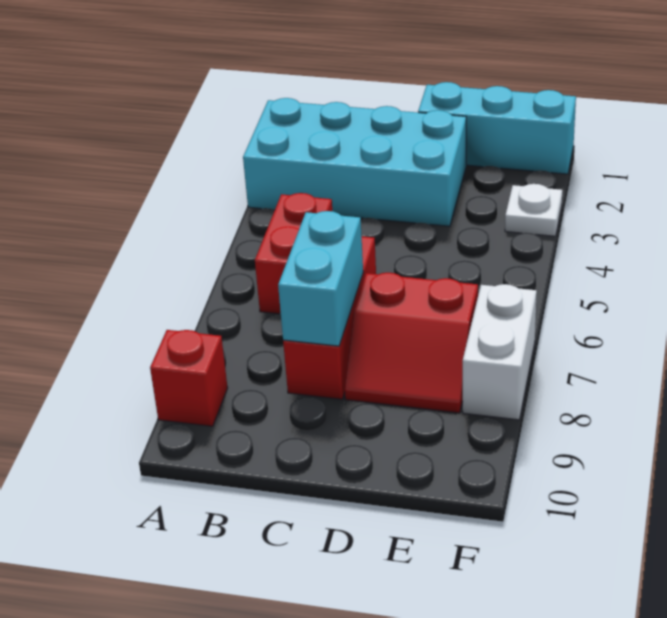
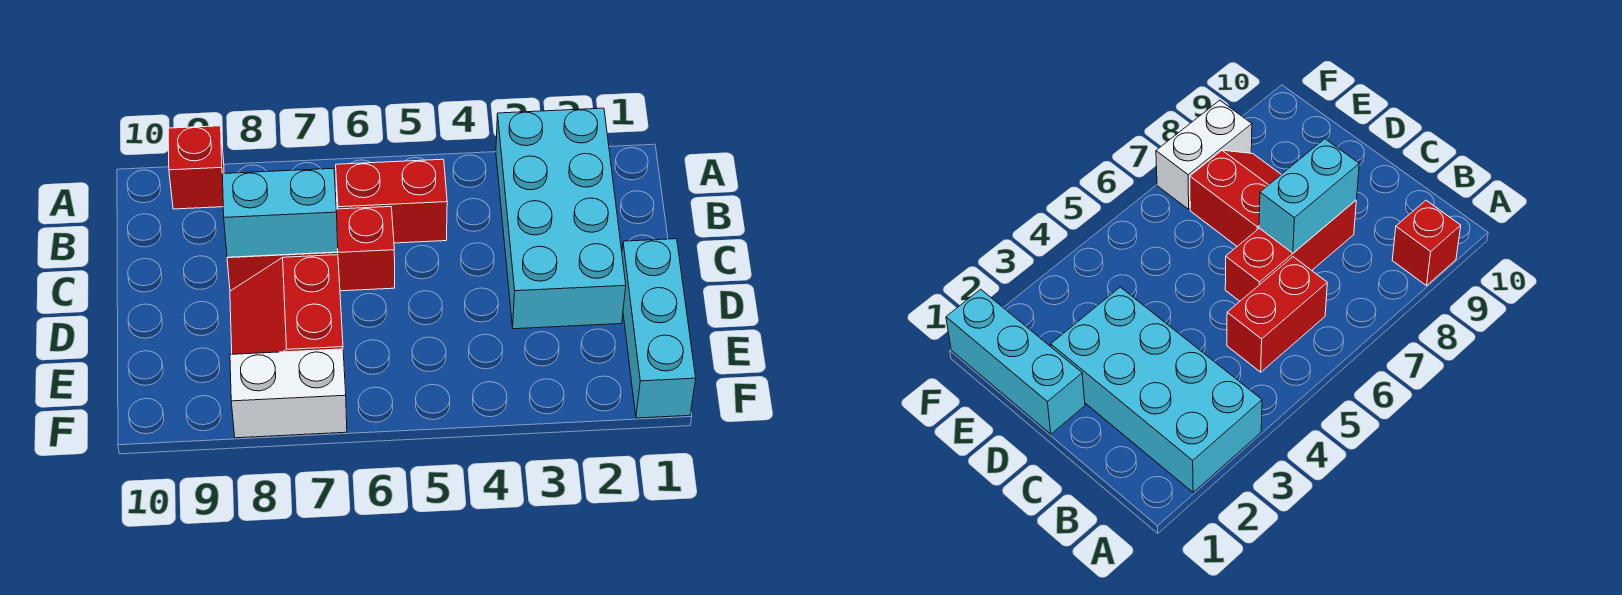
white 1x1 plate [505,184,562,236] -> none

